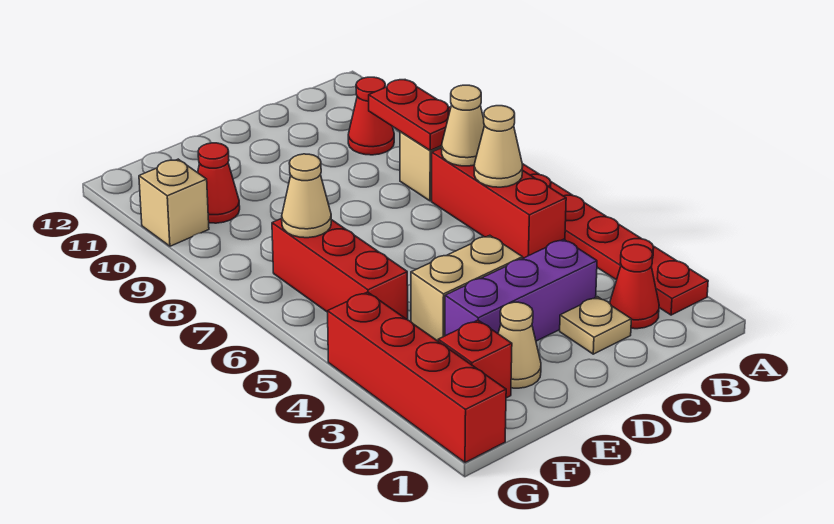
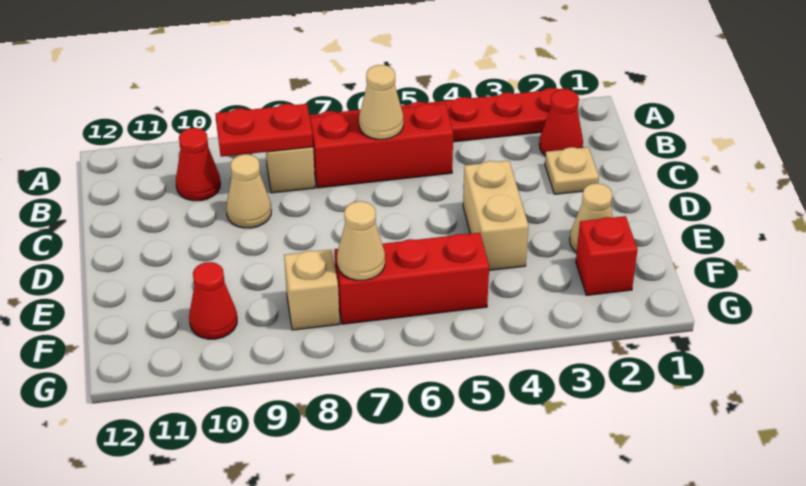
tan 1x1 cone [442,85,485,166] -> tan 1x1 cone moved to [226,154,271,228]
purple 1x3 brick [445,239,597,341] -> none
red 1x4 brick [328,292,506,462] -> none
tan 1x1 brick [139,159,209,246] -> tan 1x1 brick moved to [284,249,340,330]

